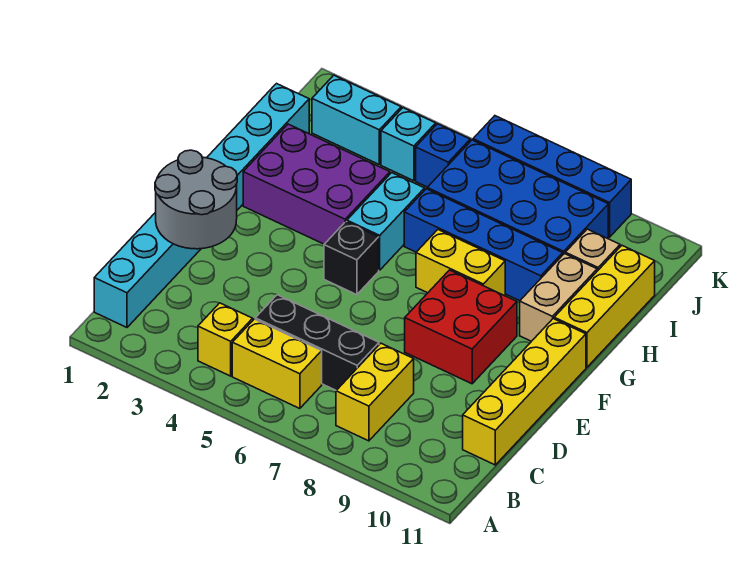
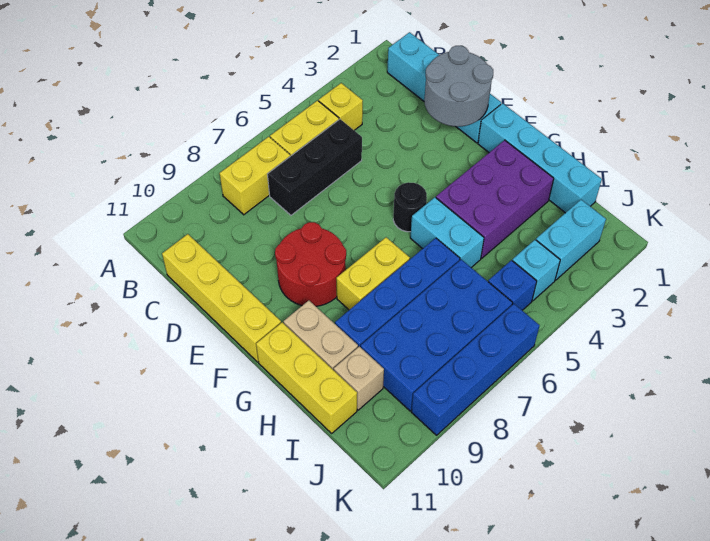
yellow 1x2 brick [336,343,414,441] -> yellow 1x2 brick turned to [220,137,290,215]
red 2x2 brick [405,270,517,384] -> red 2x2 round brick [275,222,346,306]
black 1x1 brick [324,222,379,295] -> black 1x1 round brick [393,182,427,232]

